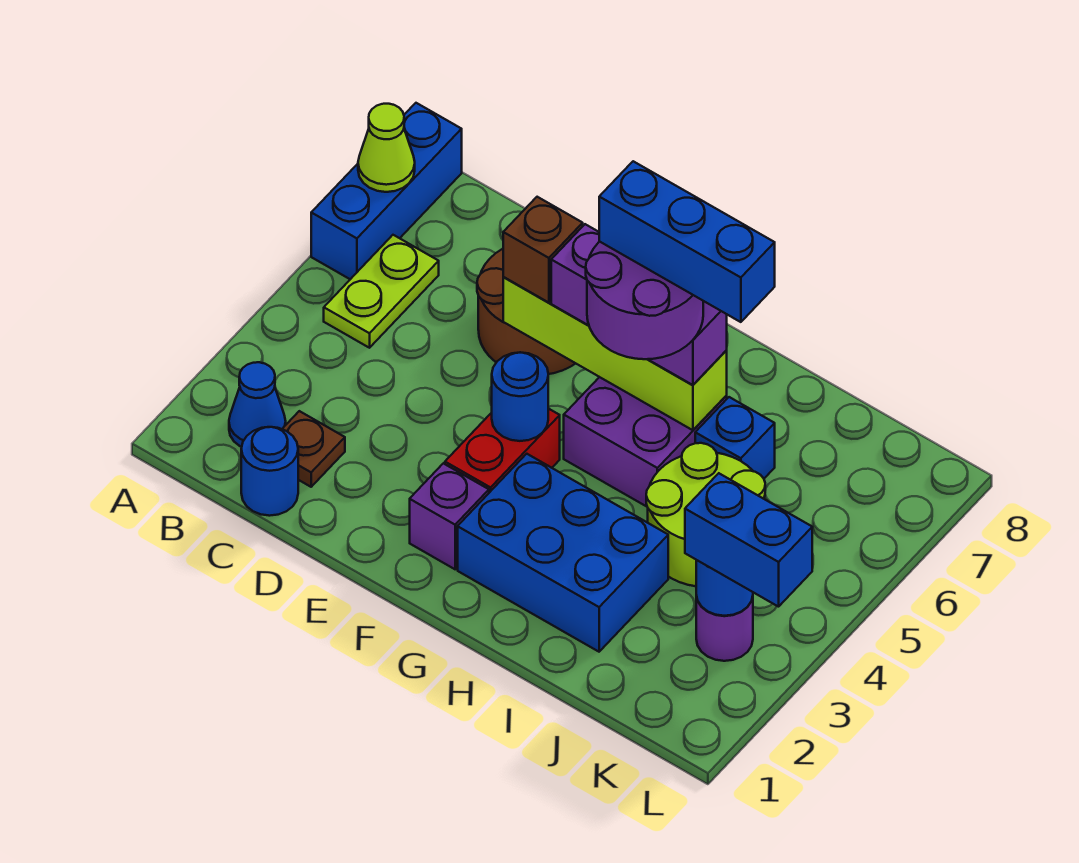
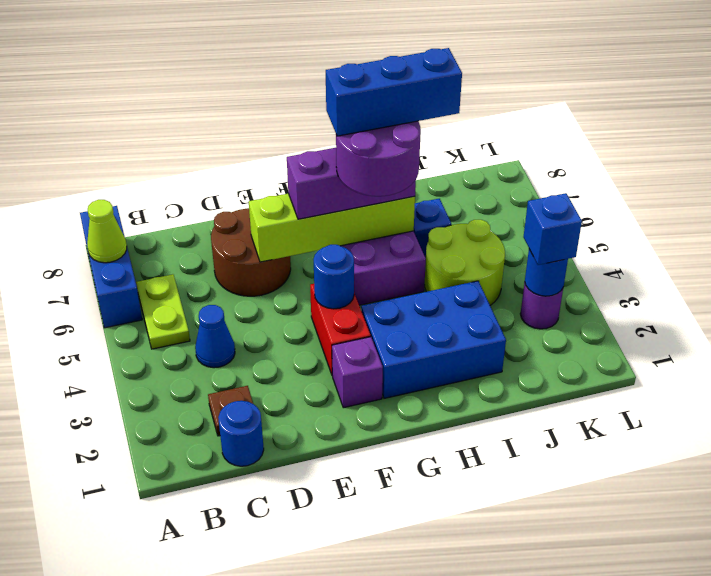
blue 1x1 cone [229,362,286,447] -> blue 1x1 cone moved to [195,305,235,368]
brown 1x1 brick [503,197,583,303] -> none
blue 1x2 brick [685,473,812,607] -> blue 1x1 brick [524,193,582,265]

